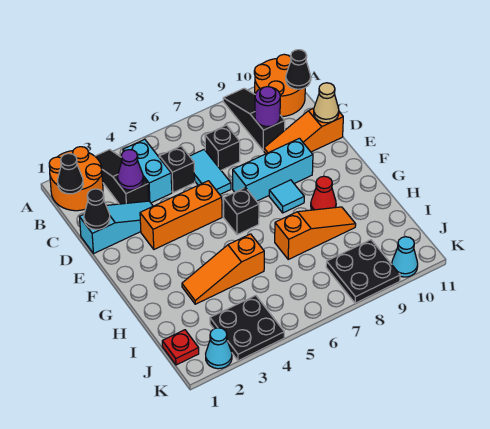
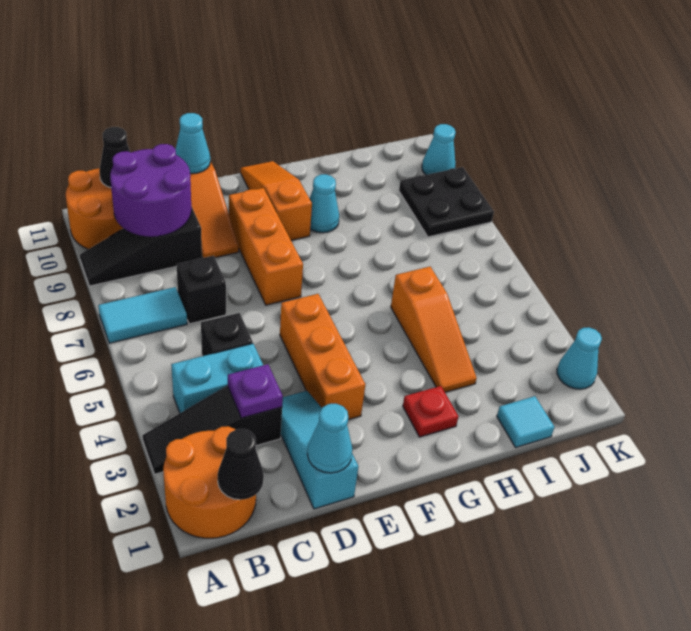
purple 1x1 cone [118,150,143,190] -> purple 1x1 plate [228,364,283,418]
cyan 1x2 tile [190,150,231,194] -> cyan 1x2 tile moved to [98,287,187,343]
purple 1x1 round brick [255,87,280,127] -> purple 2x2 round brick [110,144,191,237]
black 1x1 cone [84,189,110,230] -> cyan 1x1 cone [307,404,352,473]
tan 1x1 cone [314,83,339,123] -> cyan 1x1 cone [176,113,210,174]
cyan 1x3 brick [233,138,313,201] -> orange 1x3 brick [229,188,303,305]
black 1x1 brick [224,188,259,235] -> none
cyan 1x1 tile [269,180,304,213] -> cyan 1x1 tile moved to [497,396,554,447]
red 1x1 cone [311,176,336,210] -> cyan 1x1 cone [310,174,339,233]
orange 1x3 slope [275,207,356,259] -> orange 1x3 slope moved to [241,161,312,240]
red 1x1 plate [162,330,199,365] -> red 1x1 plate moved to [403,386,458,437]
black 2x2 plate [210,295,284,361] -> none

